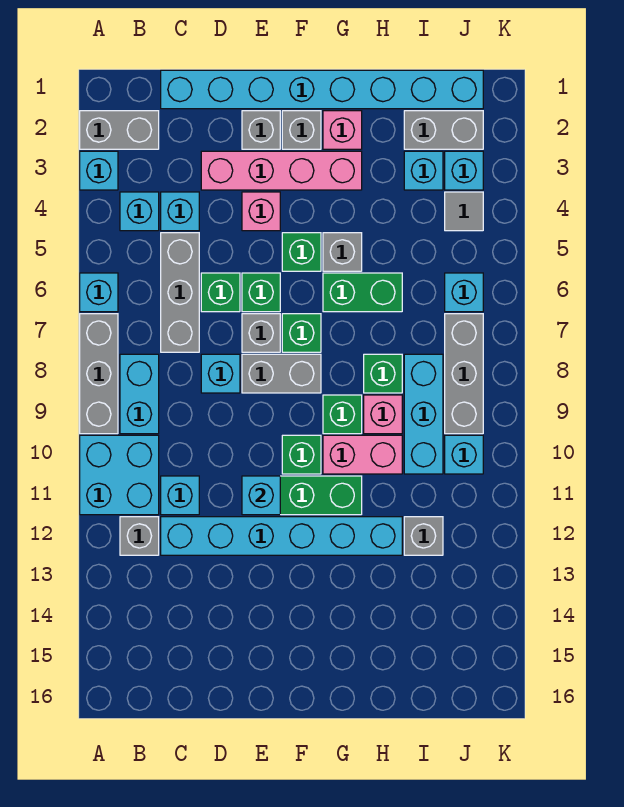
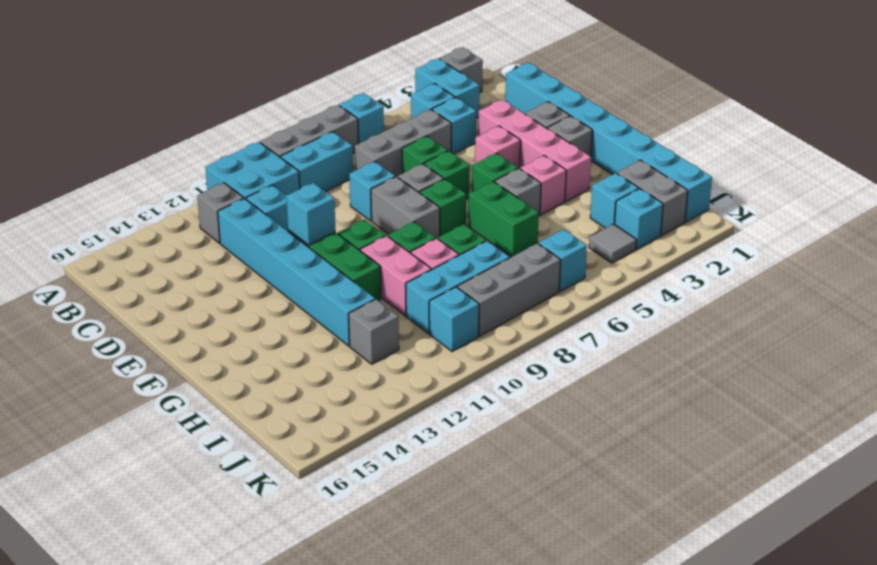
grey 1x2 brick [80,111,159,149] -> grey 1x1 brick [440,47,483,93]
cyan 1x1 brick [80,151,118,190] -> cyan 1x2 brick [415,59,480,118]
pink 1x1 brick [323,111,362,149] -> pink 1x1 brick moved to [520,156,566,215]

